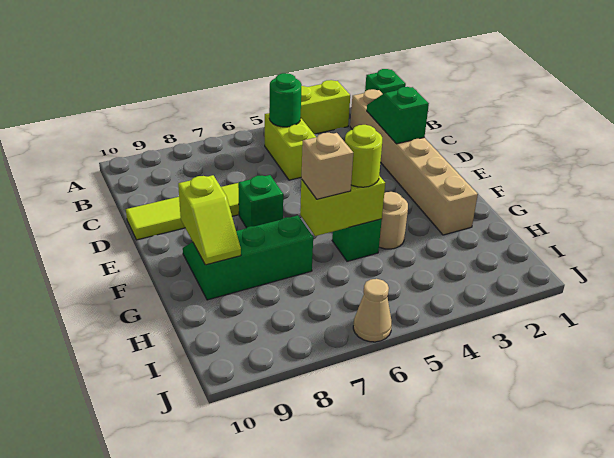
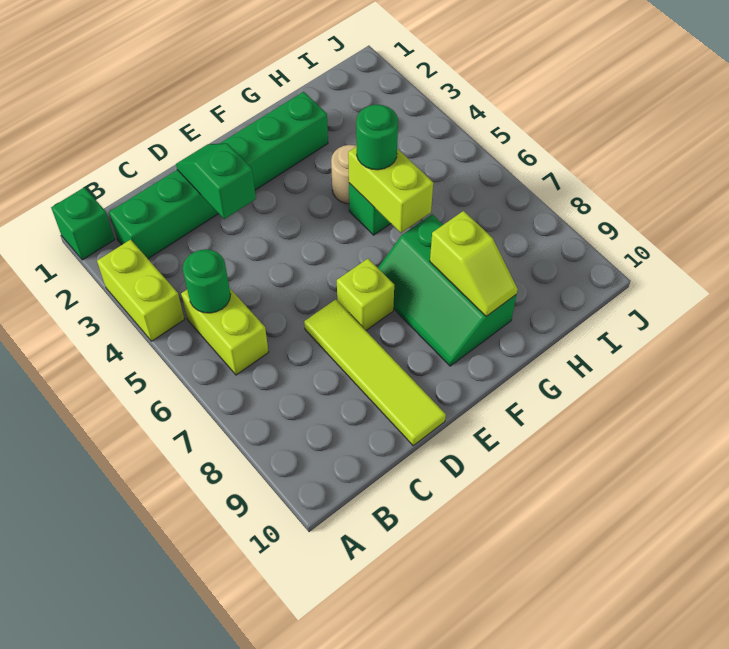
tan 1x6 brick [350,89,478,235] -> green 1x6 brick [109,92,328,259]
lime 1x2 brick [265,113,316,180] -> lime 1x2 brick turned to [181,289,269,375]
green 1x2 slope [367,87,429,144] -> green 1x2 slope turned to [176,143,256,219]
green 1x1 brick [238,175,283,228] -> lime 1x1 brick [337,259,394,330]
lime 1x2 slope [178,175,241,265] -> lime 1x2 slope turned to [430,211,518,316]
lime 1x1 round brick [345,125,382,187] -> green 1x1 round brick [356,105,398,170]
tan 1x1 brick [301,133,353,199] -> none
tan 1x1 cone [353,279,392,342] -> none

